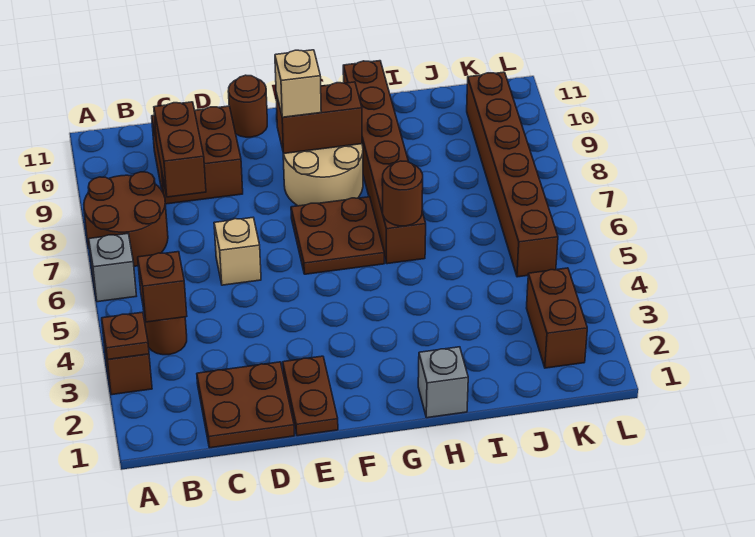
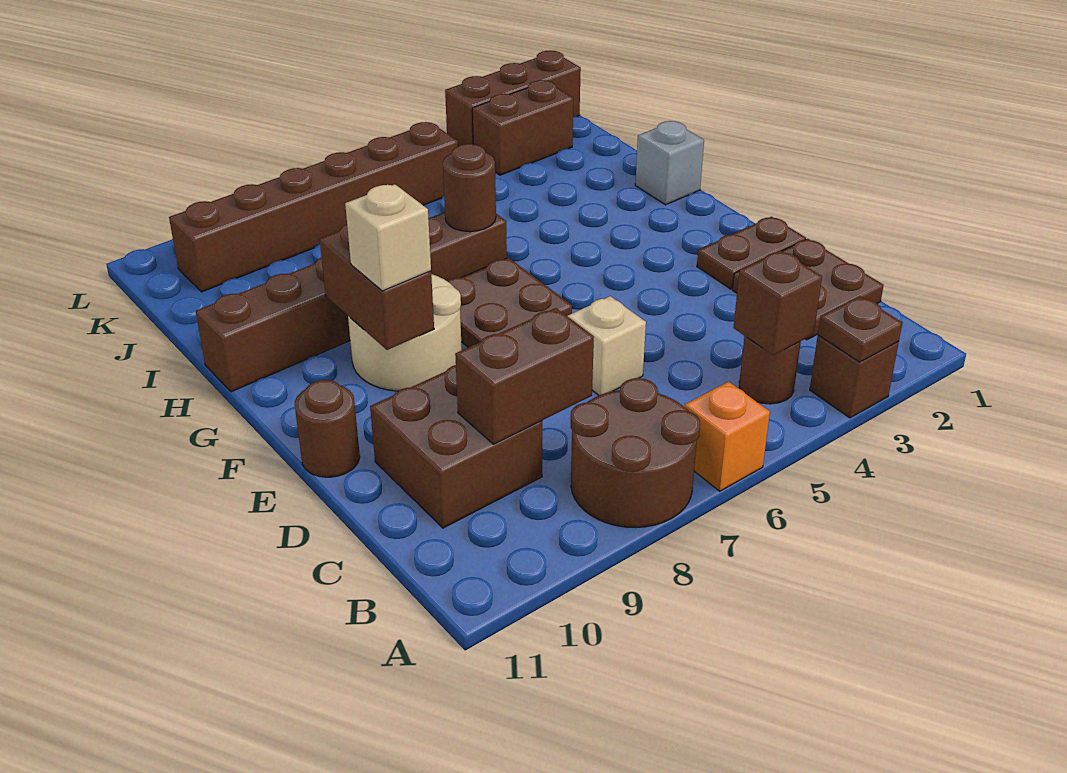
grey 1x1 brick [89,234,136,302] -> orange 1x1 brick [685,382,770,491]
none -> brown 1x3 brick [445,50,581,146]

